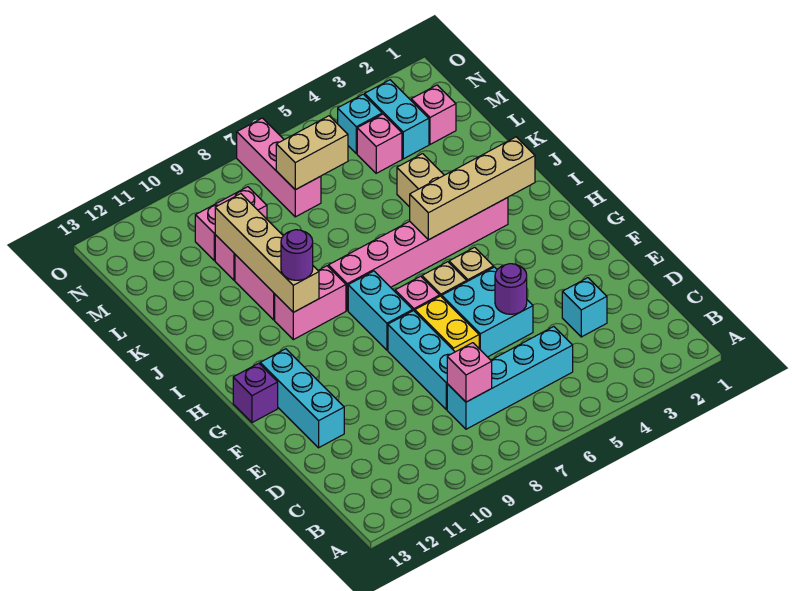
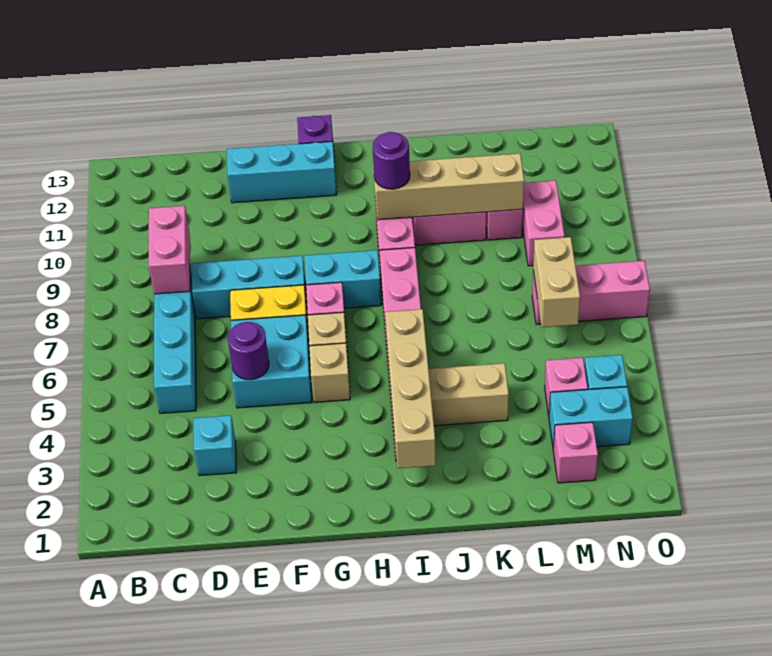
pink 1x1 brick [447,343,492,402] -> pink 1x2 brick [149,206,190,294]

